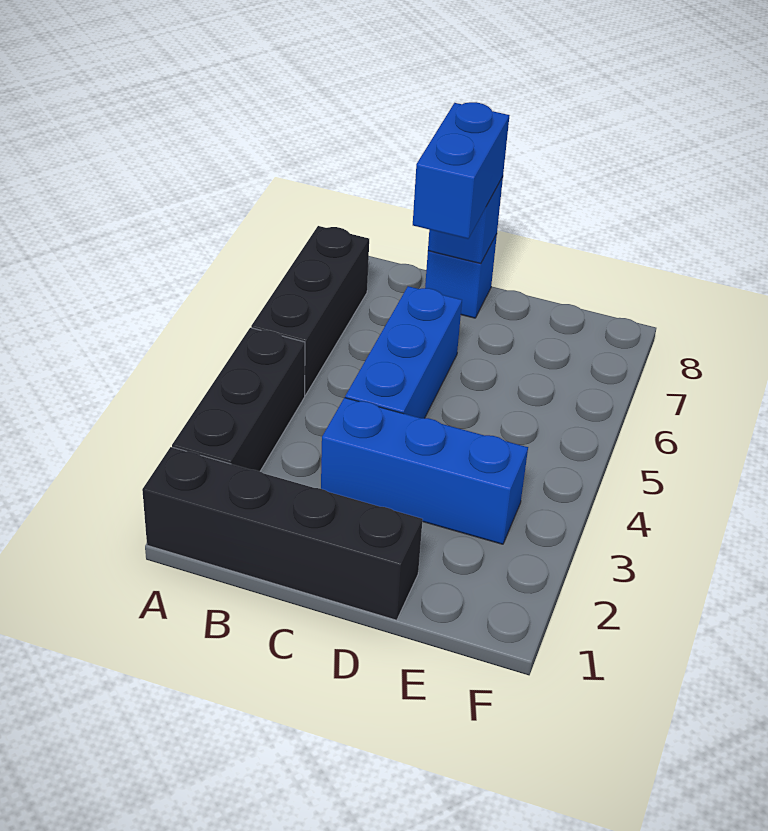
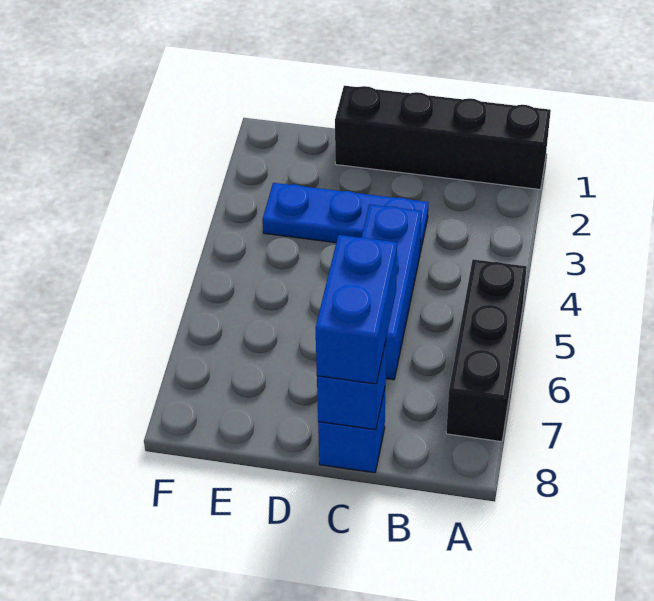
black 1x3 brick [172,328,305,471] -> none
blue 1x3 brick [321,398,528,544] -> blue 1x3 plate [263,183,429,253]

